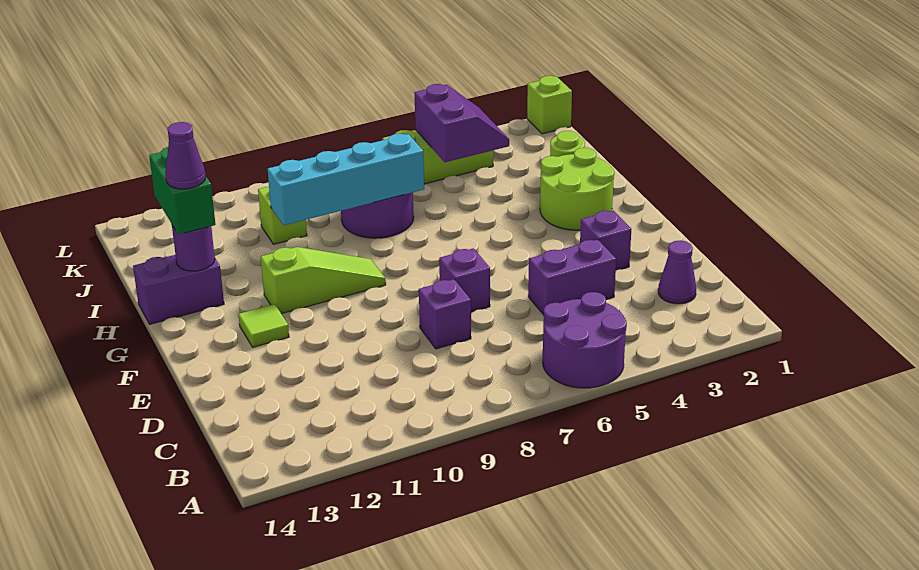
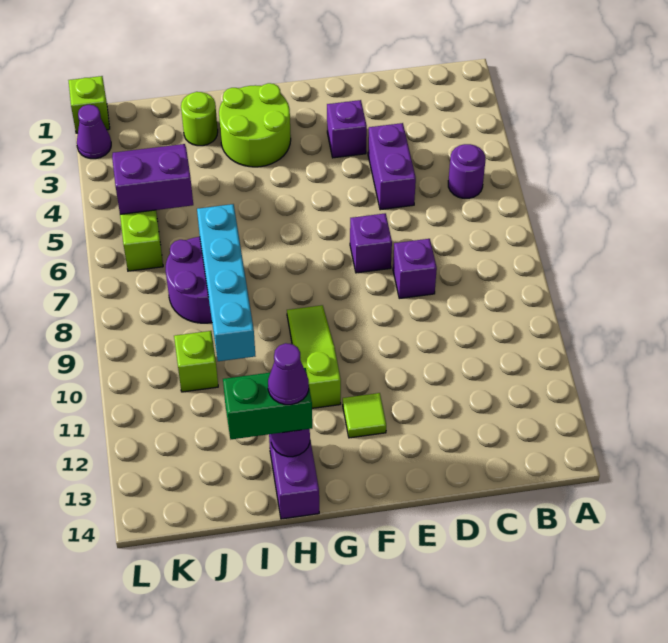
purple 2x2 round brick [543,292,627,388] -> purple 1x1 round brick [448,144,486,198]
purple 1x1 cone [658,240,696,304] -> purple 1x1 cone moved to [77,105,111,159]

